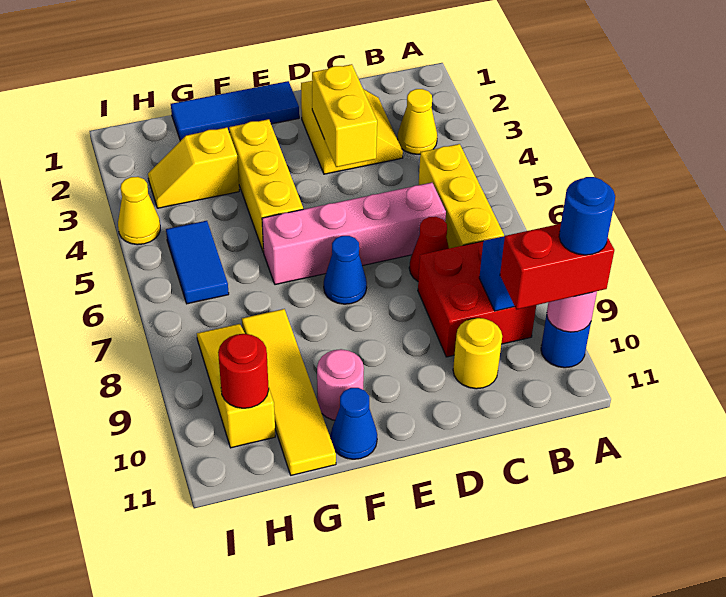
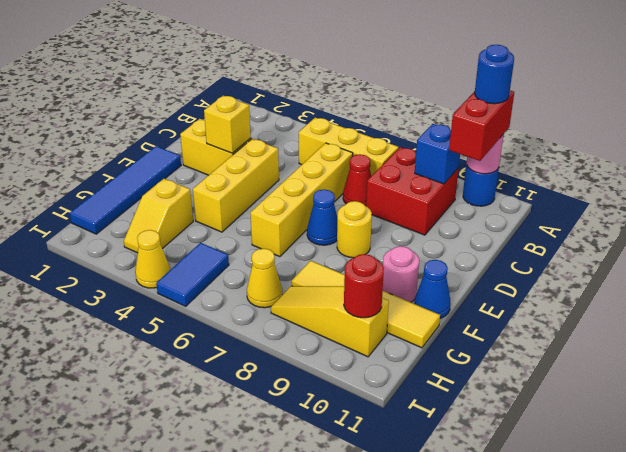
yellow 1x1 cone [398,89,437,154] -> yellow 1x1 cone moved to [247,249,282,308]
pink 1x4 brick [262,183,446,285] -> yellow 1x4 brick [250,143,353,257]
yellow 1x1 round brick [453,318,502,389] -> yellow 1x1 round brick moved to [337,201,372,258]
yellow 1x2 brick [312,64,377,167] -> yellow 1x1 brick [204,96,251,153]
blue 1x3 tile [171,81,299,141] -> blue 1x4 tile [70,146,181,234]
yellow 1x3 brick [229,119,303,252] -> yellow 1x3 brick turned to [193,139,279,232]
blue 1x2 tile [166,221,229,304] -> blue 1x2 tile turned to [156,243,229,306]

